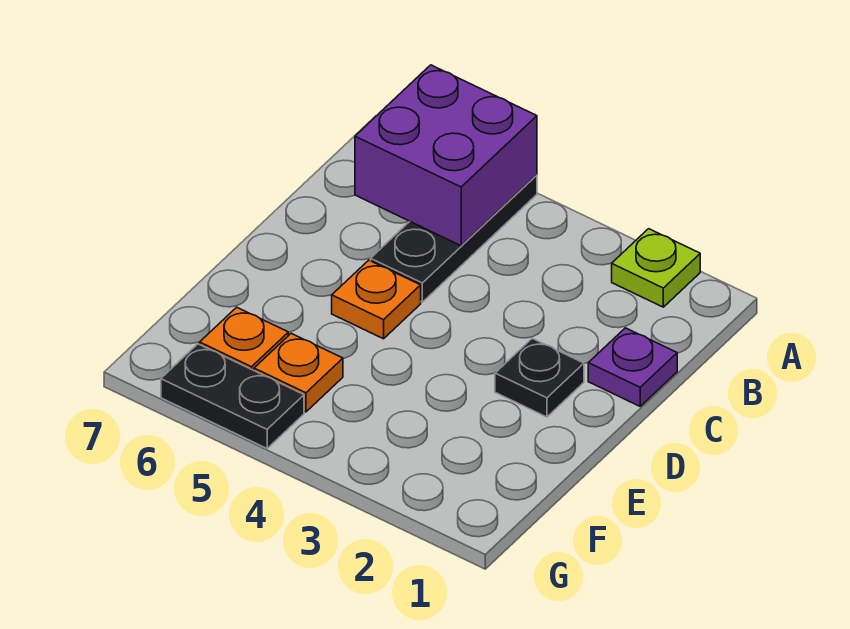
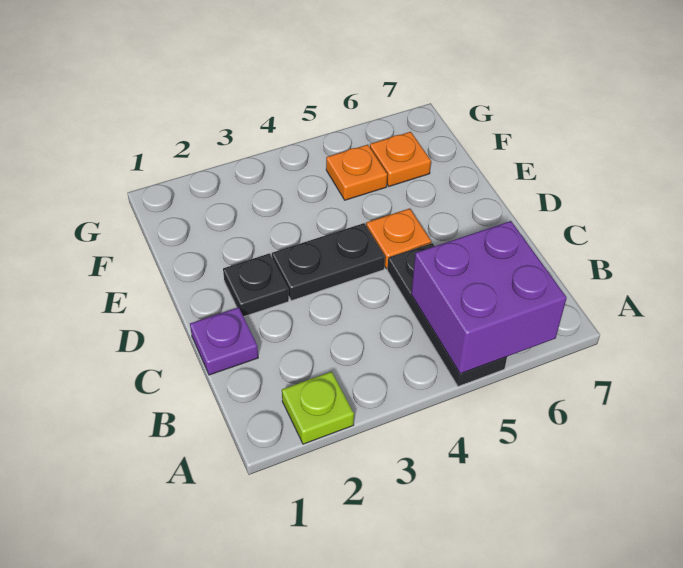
black 1x2 plate [161,344,304,448] -> black 1x2 plate moved to [272,223,385,301]

